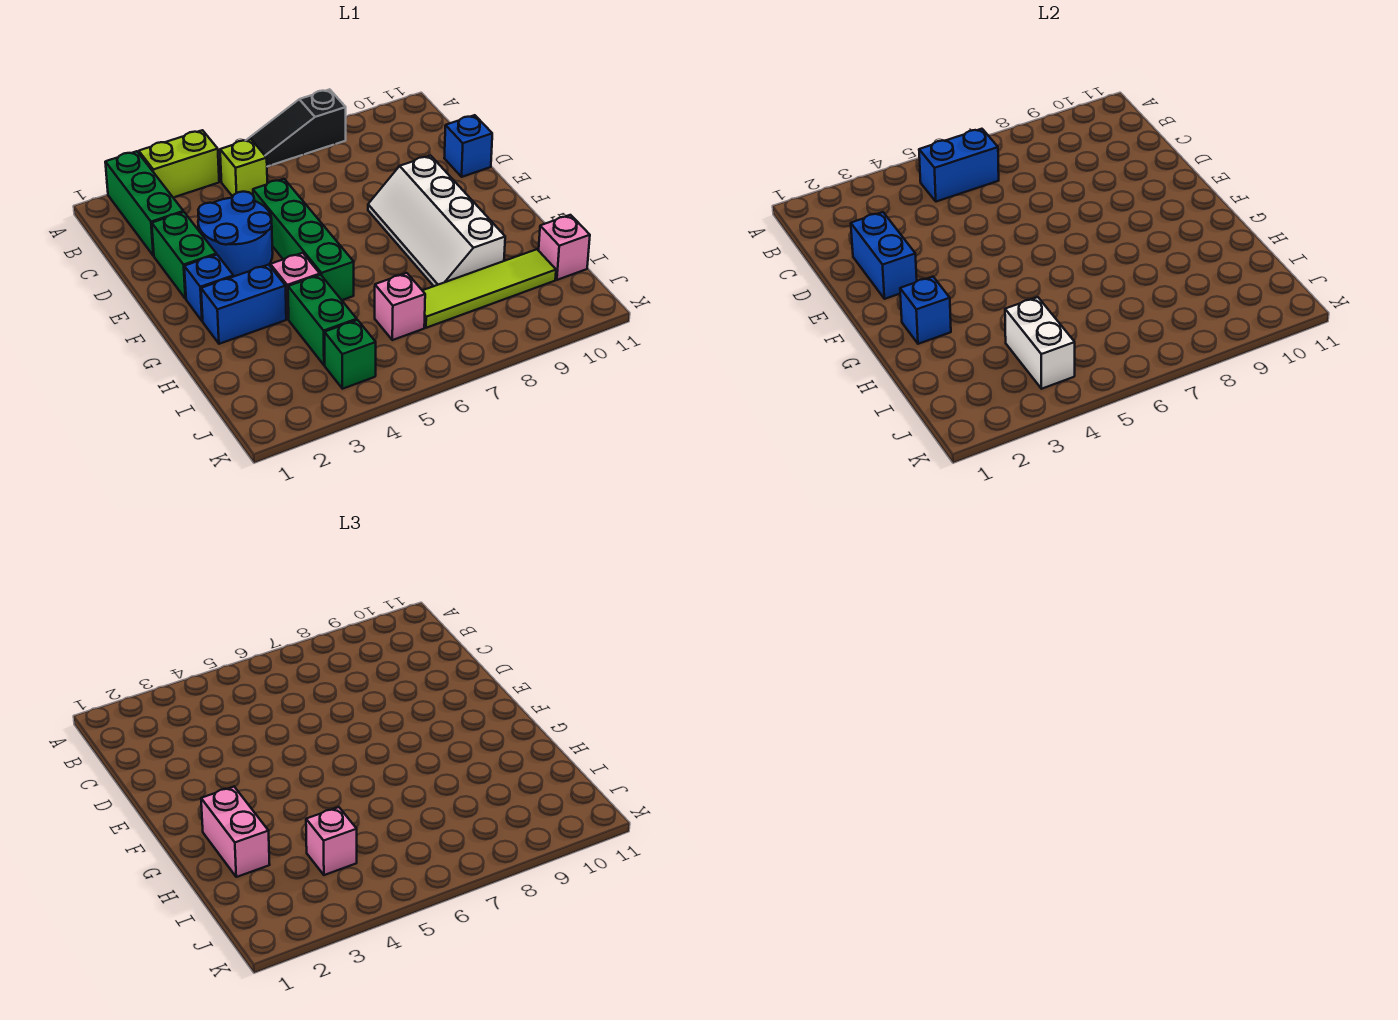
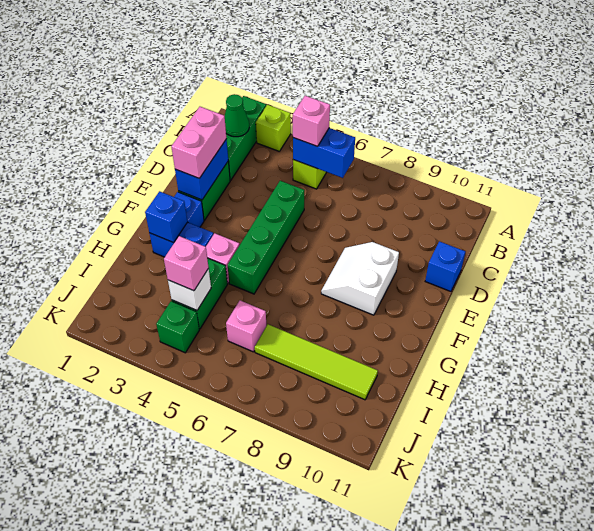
lime 1x2 brick [139,130,219,198] -> lime 1x1 brick [256,105,291,151]
black 1x3 slope [247,89,346,167] -> none
none -> green 1x1 cone [225,94,249,137]
blue 2x2 round brick [198,192,273,277] -> none
white 2x4 slope [368,156,505,286] -> white 2x2 slope [321,242,399,315]
pink 1x2 brick [201,787,270,877] -> pink 1x2 brick moved to [171,107,227,178]
white 1x2 brick [1005,297,1075,389] -> white 1x1 brick [168,269,211,310]
pink 1x1 brick [539,215,590,280] -> pink 1x1 brick moved to [293,96,330,146]

